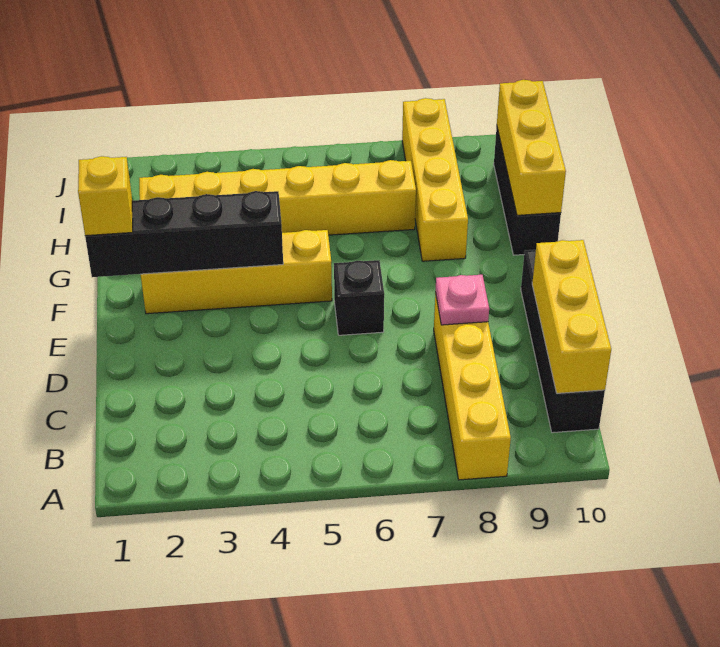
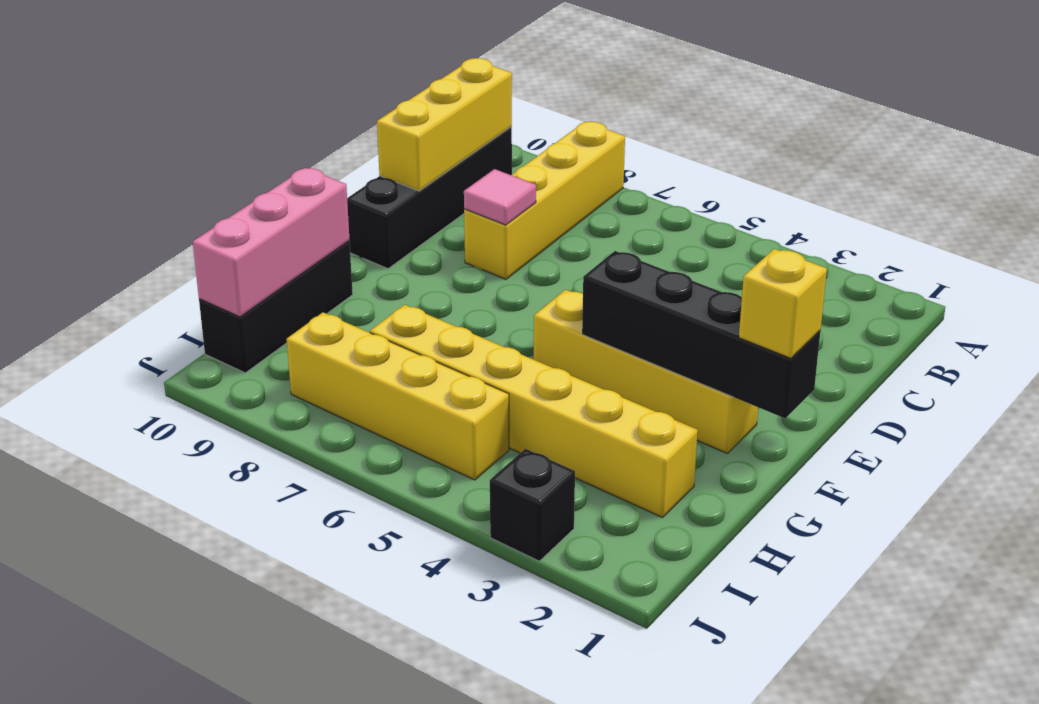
pink 1x1 plate [435,275,489,325] -> pink 1x1 tile [464,169,536,225]
black 1x1 brick [334,260,384,335] -> black 1x1 brick moved to [490,449,575,561]
yellow 1x4 brick [402,98,468,261] -> yellow 1x4 brick turned to [287,312,509,480]
yellow 1x3 brick [497,80,566,215] -> pink 1x3 brick [193,168,349,317]

